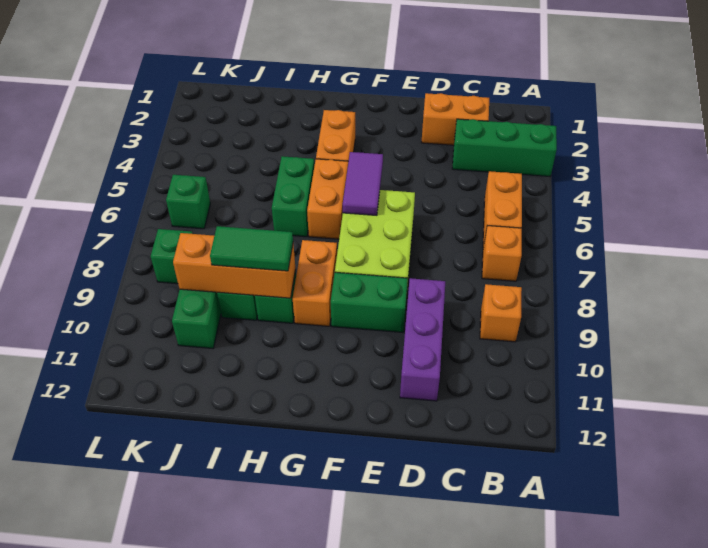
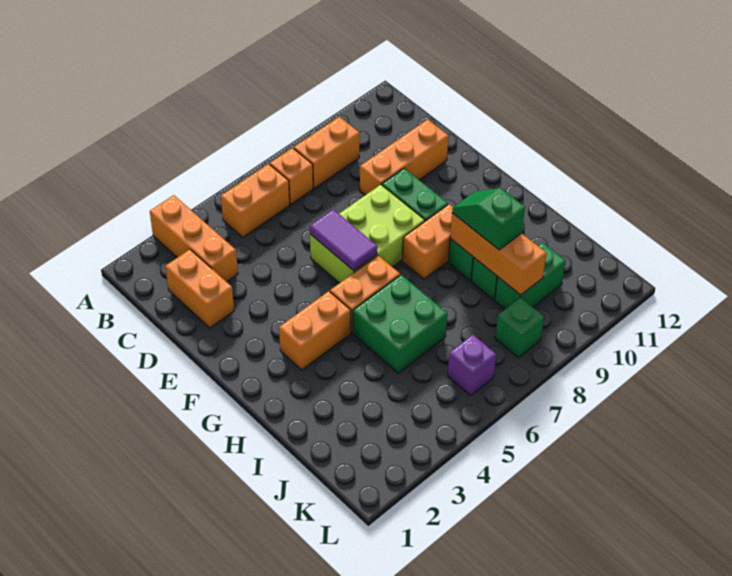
green 1x3 brick [452,119,557,176] -> orange 1x3 brick [150,195,238,282]
orange 1x1 brick [480,284,522,342] -> orange 1x2 brick [294,117,360,188]
purple 1x3 brick [400,278,445,401] -> orange 1x3 brick [360,119,448,195]
purple 1x2 tile [343,152,383,215] -> purple 1x2 tile turned to [310,209,377,271]
green 1x2 brick [272,156,314,237] -> green 2x2 brick [353,275,447,373]
green 1x2 tile [210,226,293,271] -> green 1x2 slope [452,188,525,250]
green 1x1 brick [166,175,210,229] -> purple 1x1 brick [448,335,496,395]

